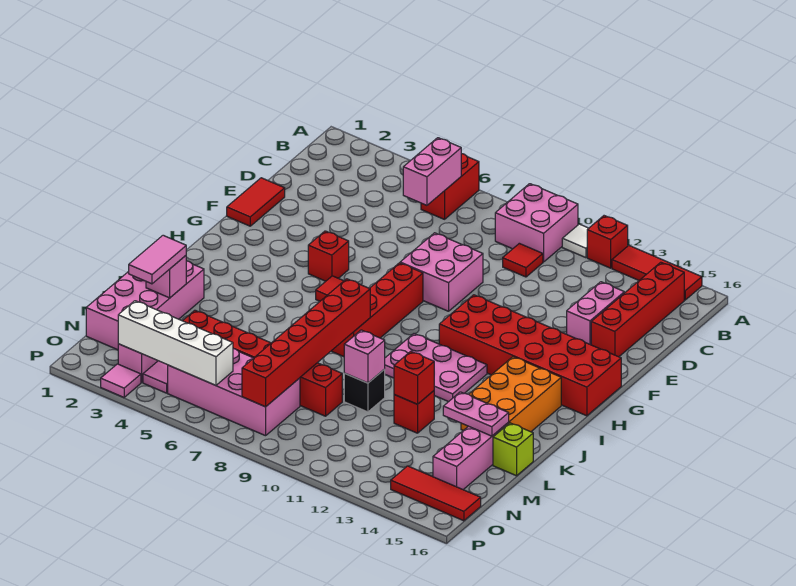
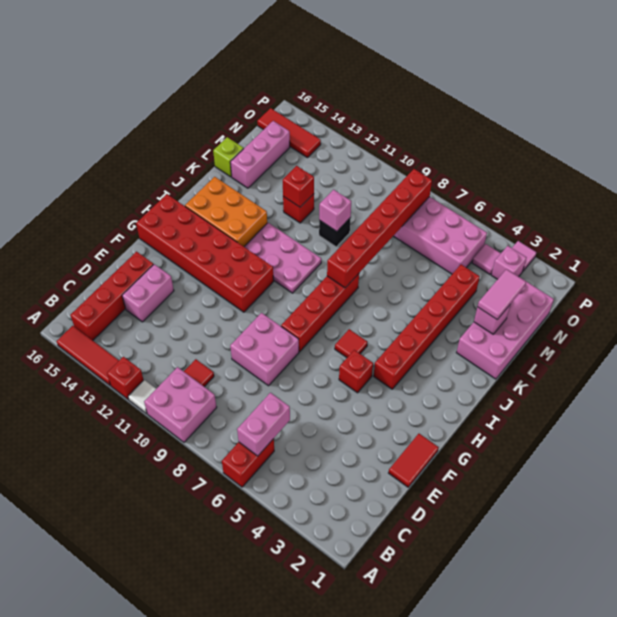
orange 2x3 brick [461,357,561,432] -> orange 2x3 brick turned to [185,177,267,246]
pink 1x2 plate [443,392,509,436] -> none
red 1x6 brick [183,310,342,416] -> red 1x6 brick turned to [374,265,480,389]
white 1x4 brick [118,301,233,385] -> none

